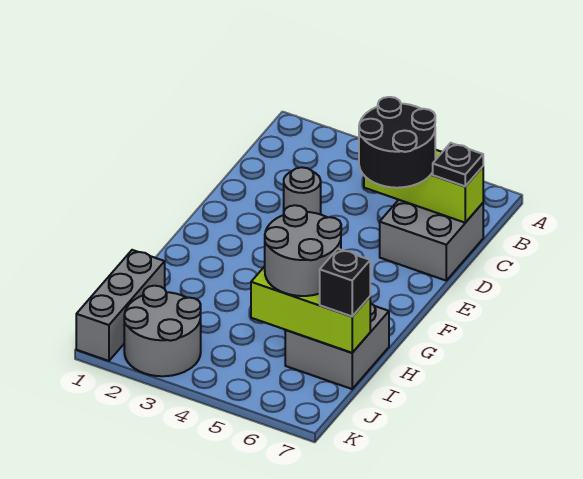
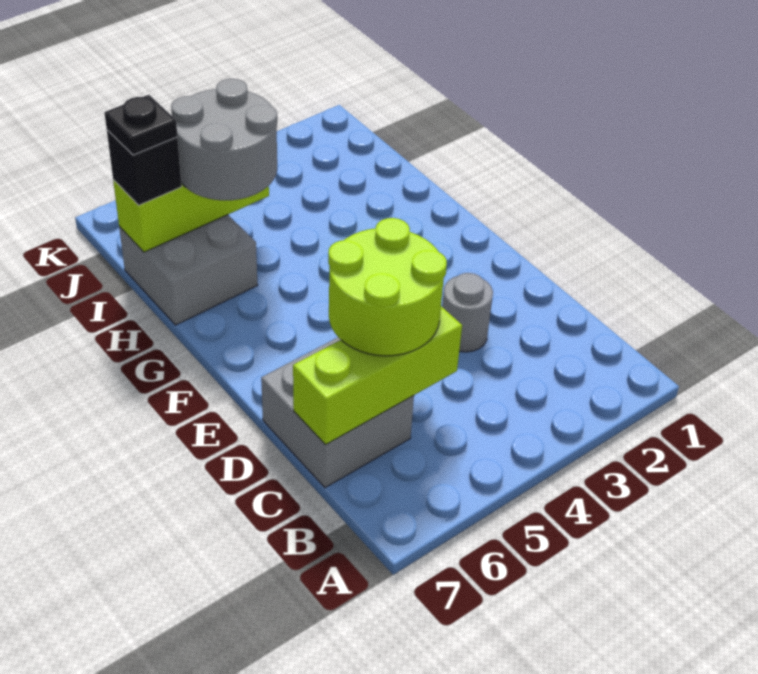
black 2x2 round brick [359,97,435,188] -> lime 2x2 round brick [328,218,447,356]
black 1x1 plate [433,143,483,186] -> black 1x1 plate moved to [104,95,177,155]
grey 1x3 brick [76,250,165,361] -> none
grey 2x2 round brick [124,286,201,376] -> none

